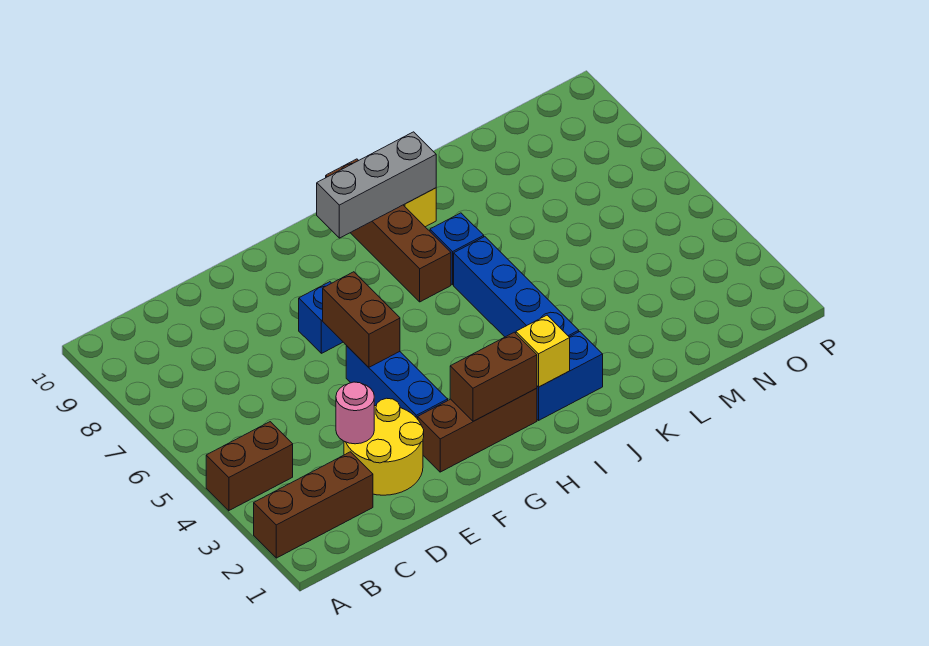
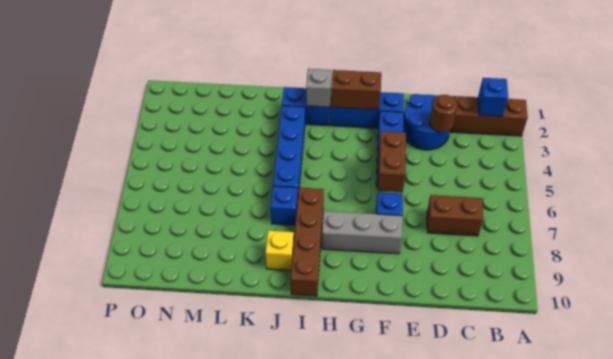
brown 1x2 brick [206,422,293,511] -> brown 1x2 brick moved to [427,195,483,236]
none -> blue 1x1 brick [478,78,508,116]
yellow 2x2 round brick [344,398,424,495] -> blue 2x2 round brick [403,94,450,150]
pink 1x1 round brick [336,382,374,444] -> brown 1x1 round brick [430,95,457,132]
brown 1x3 brick [418,388,537,472] -> blue 1x3 brick [330,92,404,128]
grey 1x3 brick [317,132,436,238] -> grey 1x3 brick moved to [322,211,403,254]
yellow 1x1 brick [516,315,570,387] -> grey 1x1 brick [306,69,331,107]

